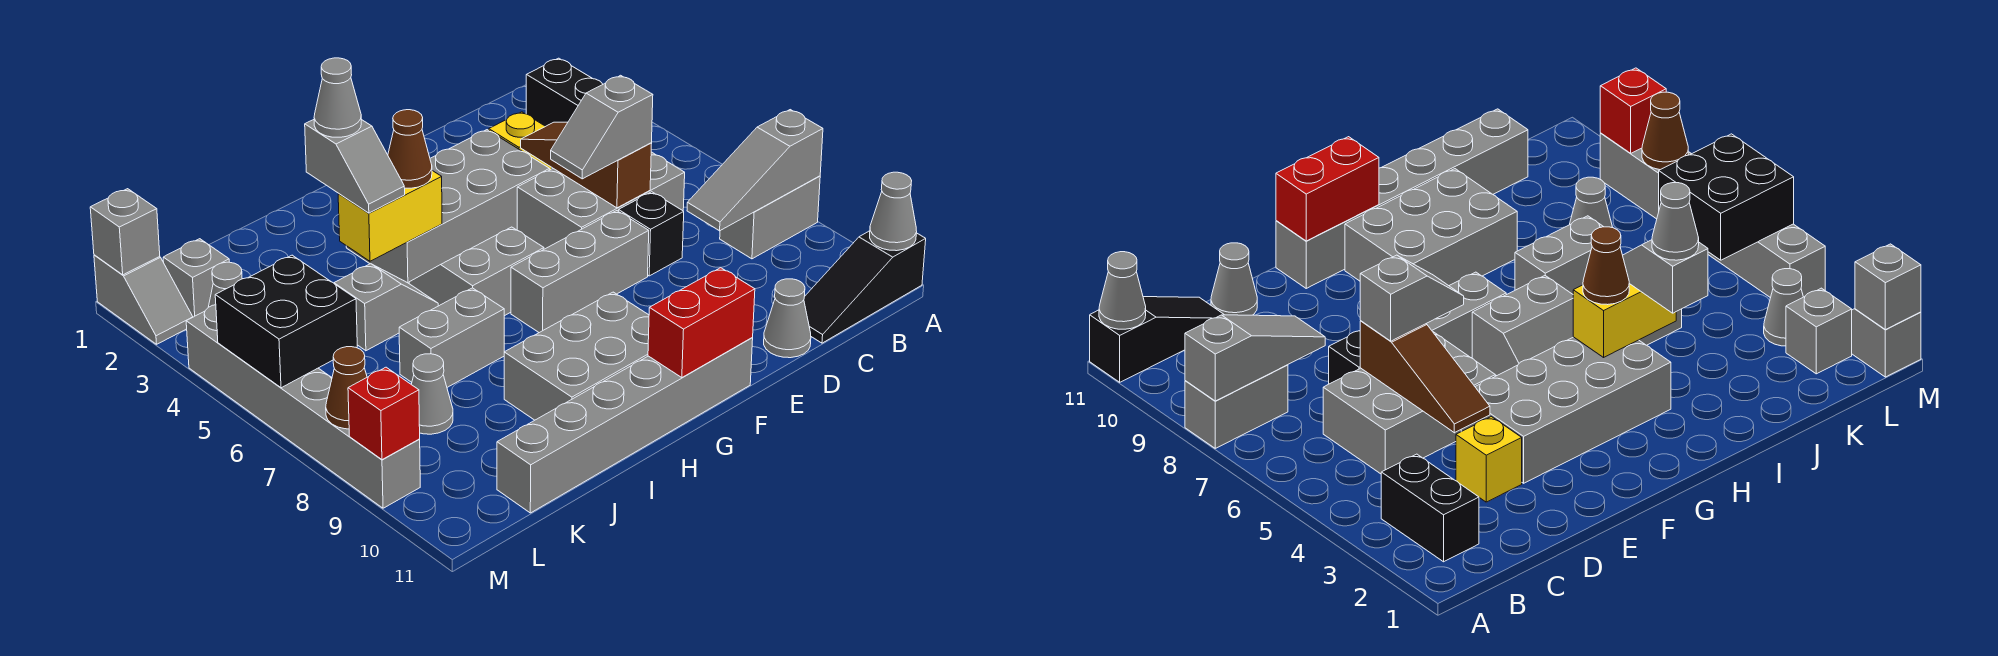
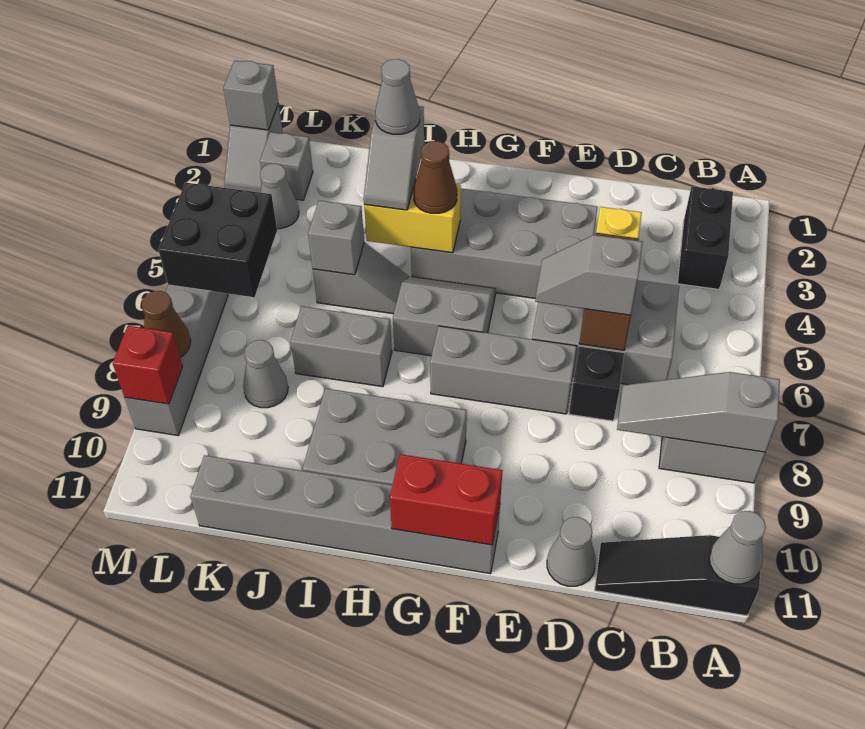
none -> grey 1x1 brick [308,200,364,275]

